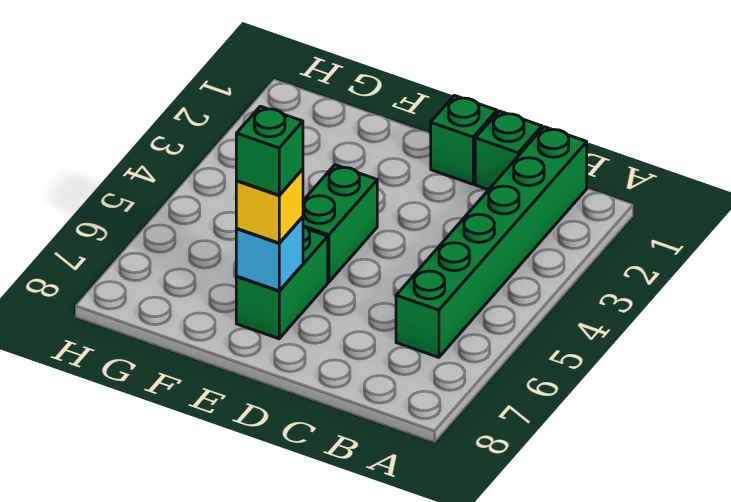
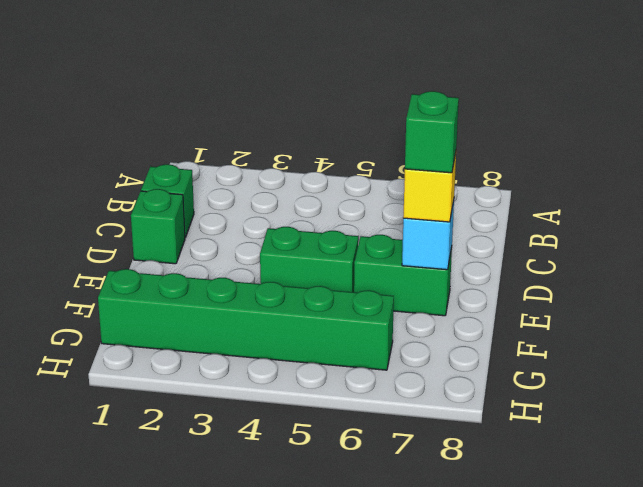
green 1x6 brick [396,127,587,357] -> green 1x6 brick moved to [98,269,394,370]

